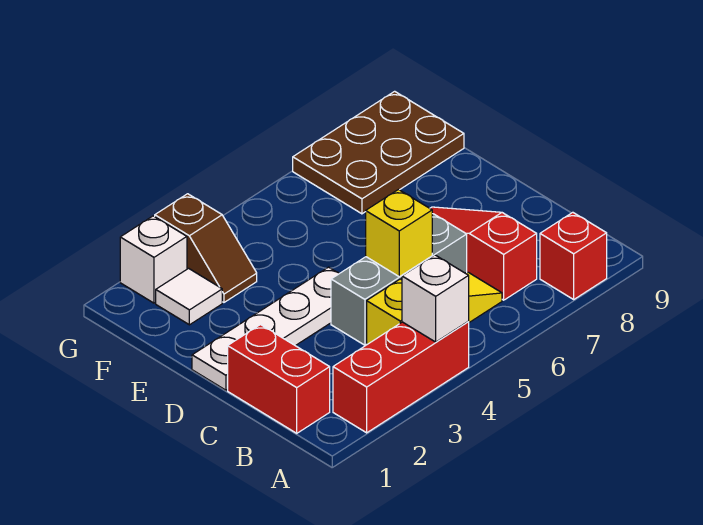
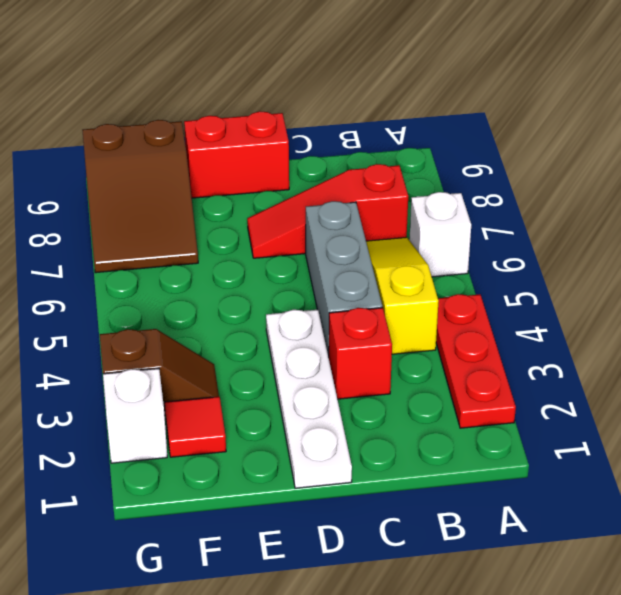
red 1x3 brick [333,322,469,433] -> red 1x3 plate [436,294,516,428]
white 1x1 brick [402,255,469,342] -> white 1x1 brick moved to [409,192,471,277]
red 1x1 brick [540,212,607,299] -> red 1x1 brick moved to [329,308,392,399]
red 1x2 brick [228,325,330,433] -> red 1x2 brick moved to [184,111,289,198]
yellow 1x1 brick [366,190,432,277] -> none
white 1x1 tile [156,268,222,325] -> red 1x1 tile [165,397,226,457]
brown 2x3 plate [293,91,464,214] -> brown 2x3 slope [82,120,198,273]

